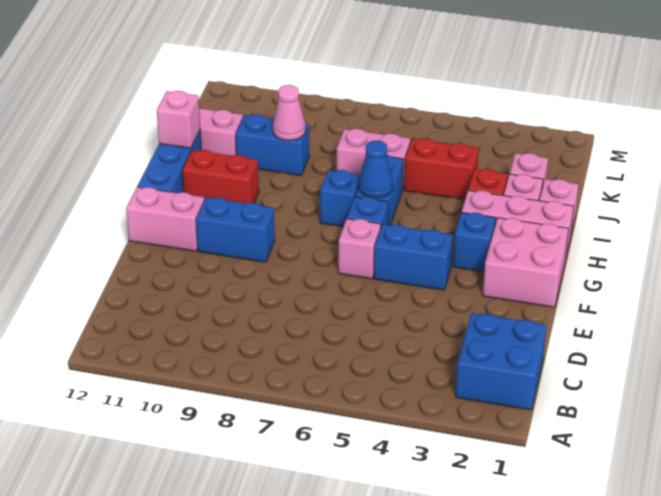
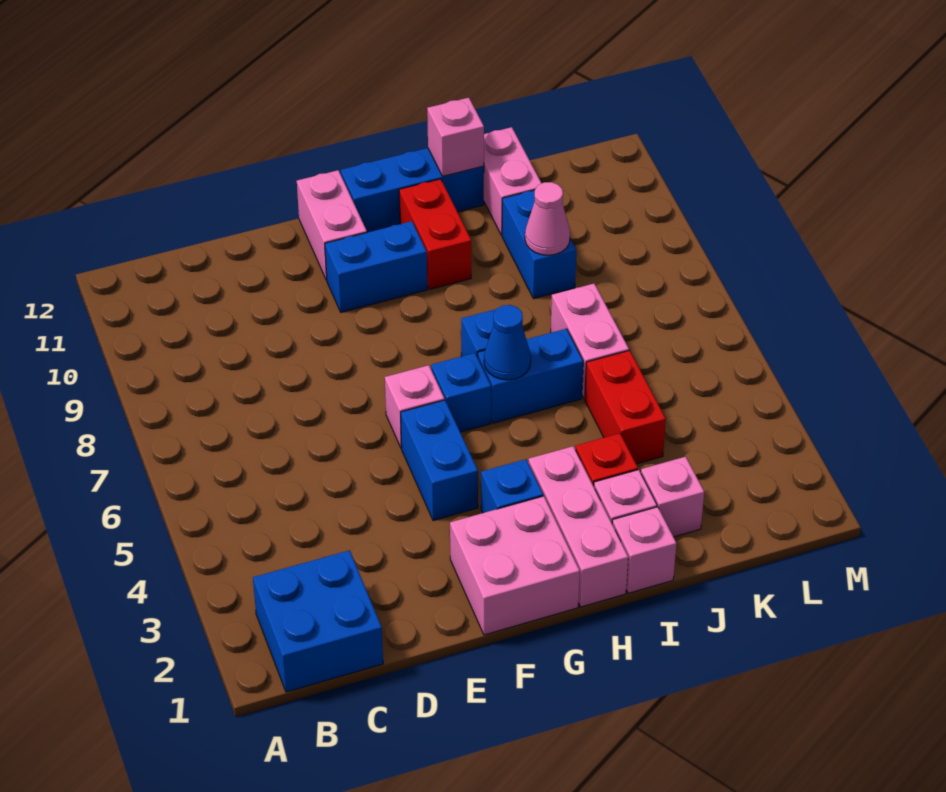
blue 1x2 brick [196,197,275,262] -> blue 1x2 brick turned to [325,221,427,312]

